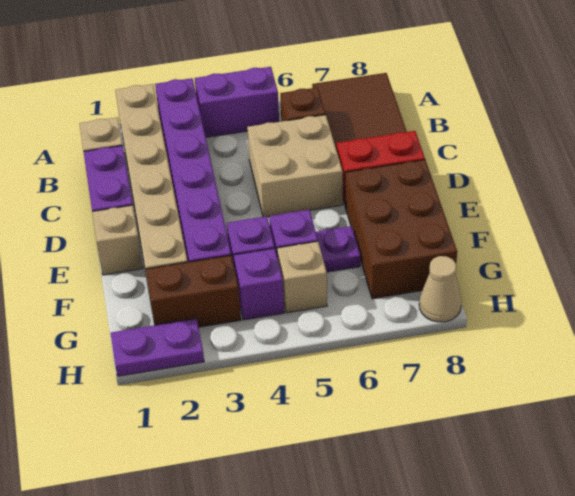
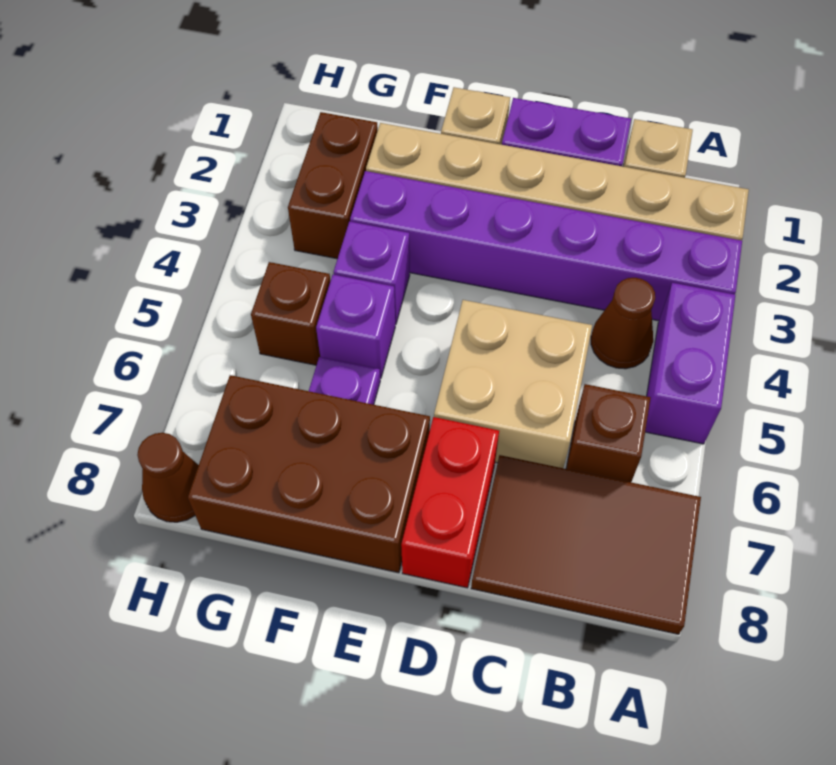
none -> brown 1x1 cone [591,278,655,369]
purple 1x1 brick [234,248,284,320] -> none
tan 1x1 brick [277,241,327,313] -> brown 1x1 brick [251,262,330,365]
purple 1x2 plate [111,319,204,376] -> none
tan 1x1 cone [419,256,461,322] -> brown 1x1 cone [137,433,199,522]

